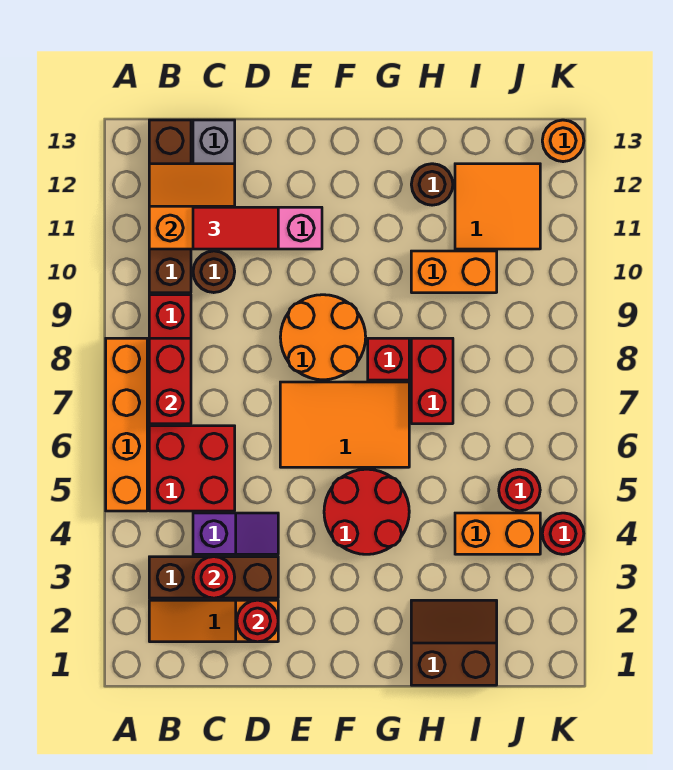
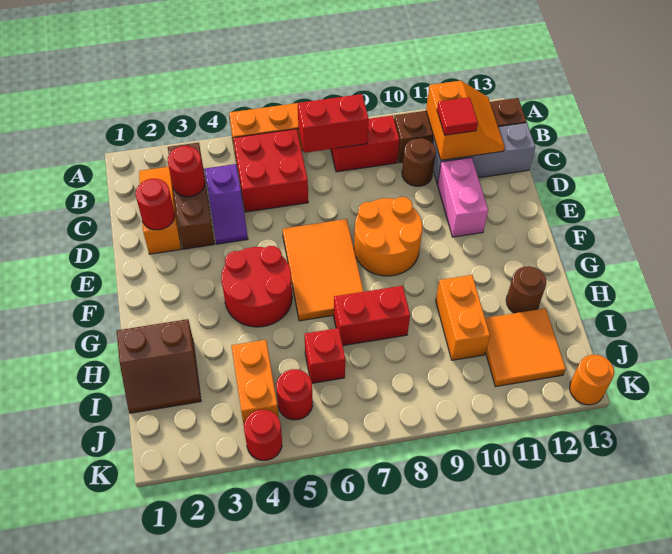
red 1x2 tile [193,207,278,249] -> red 1x1 tile [437,97,478,135]
red 1x1 brick [368,338,409,380] -> red 1x1 brick moved to [305,328,345,383]
brown 2x2 slope [411,600,497,685] -> brown 2x2 slope turned to [117,319,201,413]

